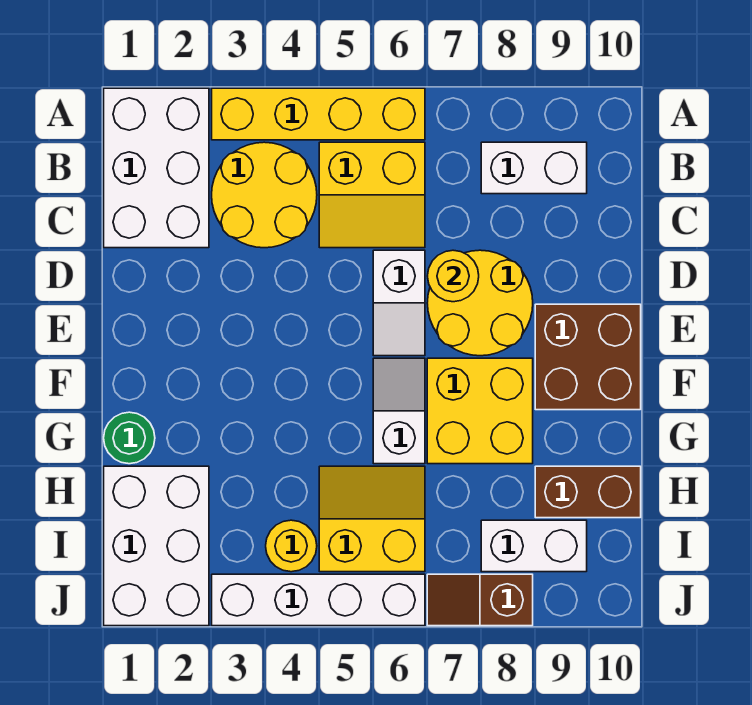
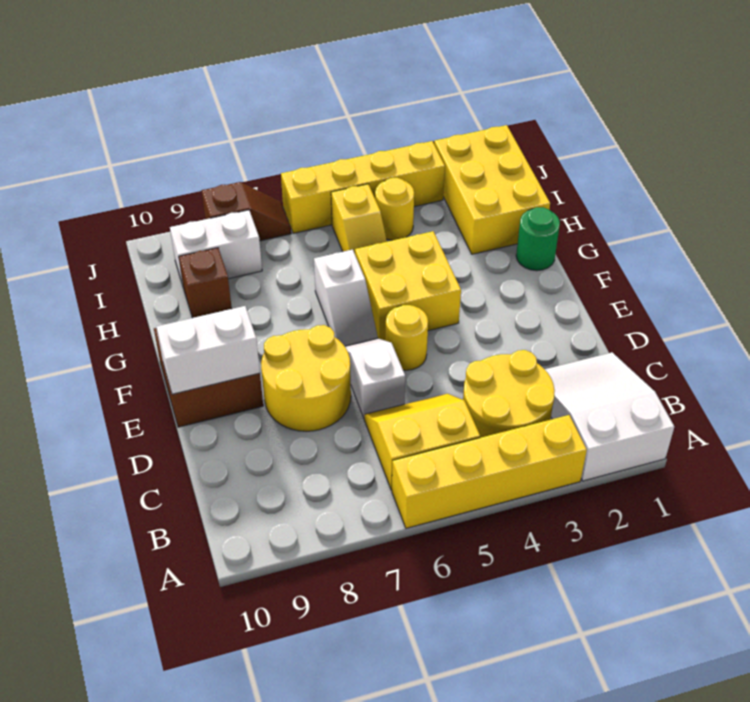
white 2x3 brick [104,88,209,248] -> white 2x3 slope [545,352,674,481]
white 1x2 brick [481,142,587,194] -> white 1x2 brick moved to [156,306,260,394]
yellow 1x1 round brick [428,250,479,302] -> yellow 1x1 round brick moved to [386,305,428,370]
yellow 2x2 brick [427,358,533,464] -> yellow 2x2 brick moved to [355,231,461,341]
white 2x3 brick [104,466,209,626] -> yellow 2x3 brick [434,125,550,254]
yellow 2x2 slope [319,466,425,572] -> yellow 1x2 slope [331,184,387,253]
brown 1x2 brick [535,466,641,518] -> brown 1x1 brick [179,248,232,318]
white 1x4 brick [212,574,425,626] -> yellow 1x4 brick [281,141,445,233]

